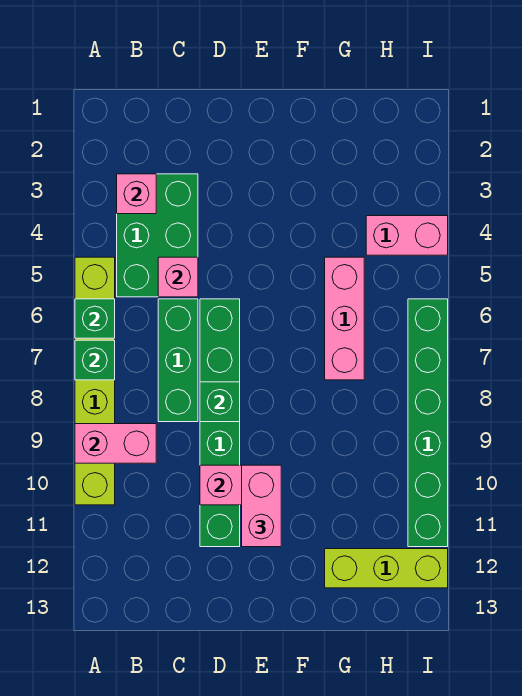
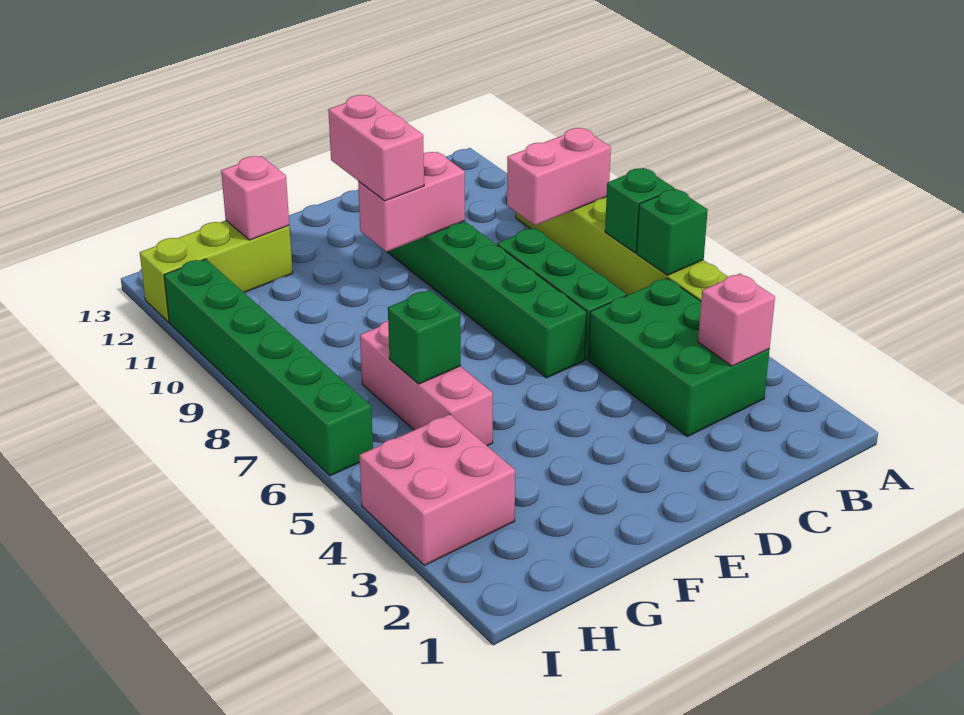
pink 1x1 brick [158,257,198,297] -> pink 1x1 brick moved to [221,156,289,240]
green 1x1 brick [200,382,240,422] -> green 1x1 brick moved to [388,290,461,384]
pink 1x2 brick [366,216,448,255] -> pink 2x2 brick [359,414,515,566]

